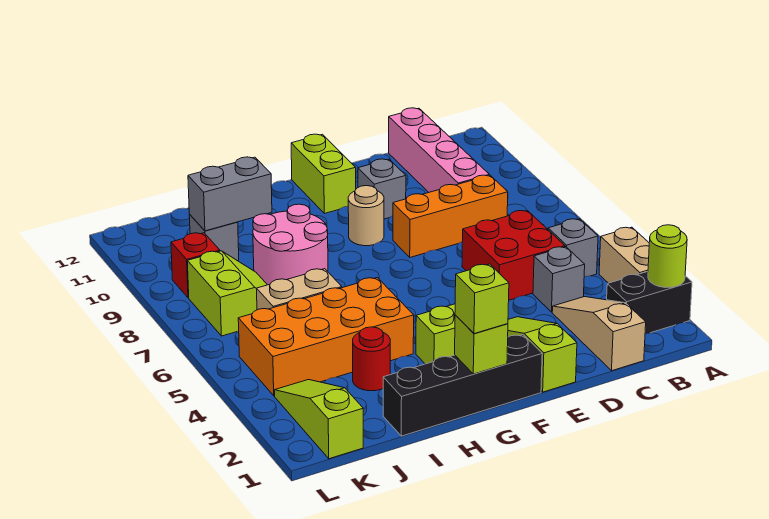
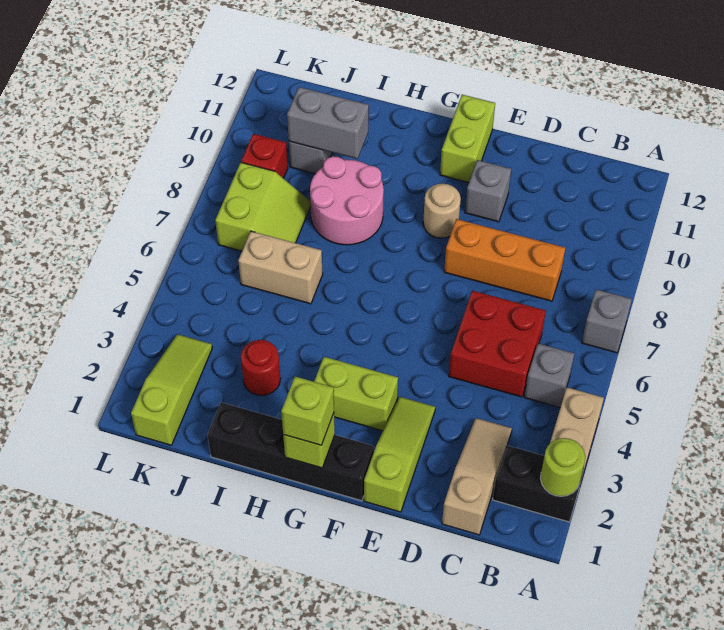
grey 1x1 brick [533,247,585,312] -> grey 1x1 brick moved to [582,289,632,353]
pink 1x4 brick [389,108,489,192] -> none
orange 2x4 brick [238,278,414,396] -> none

